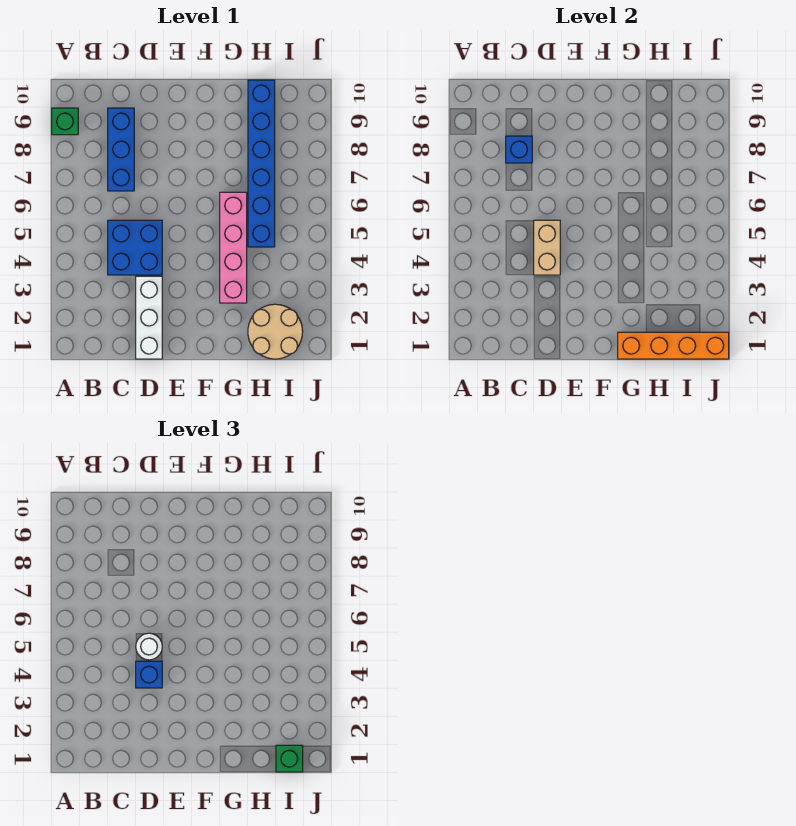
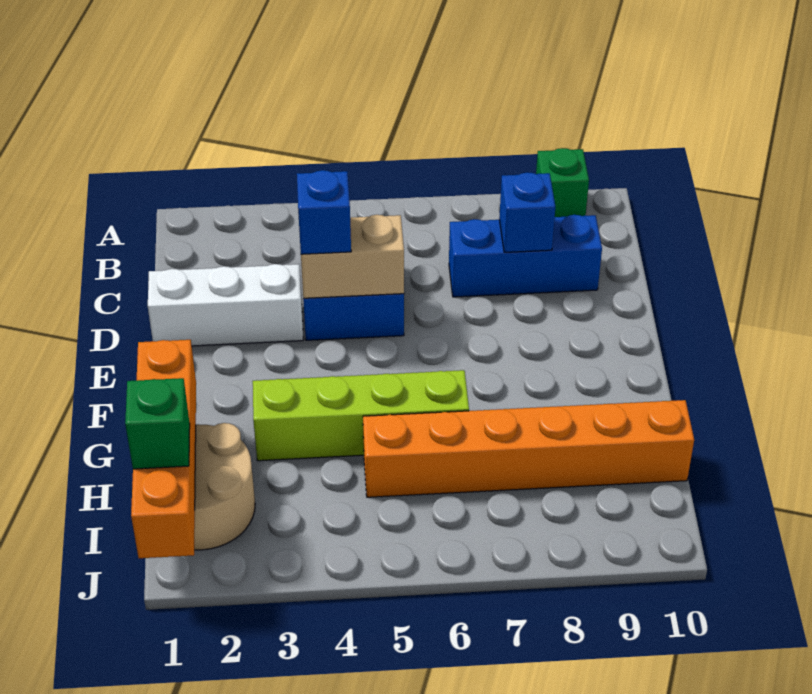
white 1x1 round brick [136,633,162,660] -> none
pink 1x4 brick [220,192,247,303] -> lime 1x4 brick [253,370,469,461]
blue 1x6 brick [248,80,275,247] -> orange 1x6 brick [363,400,694,497]

